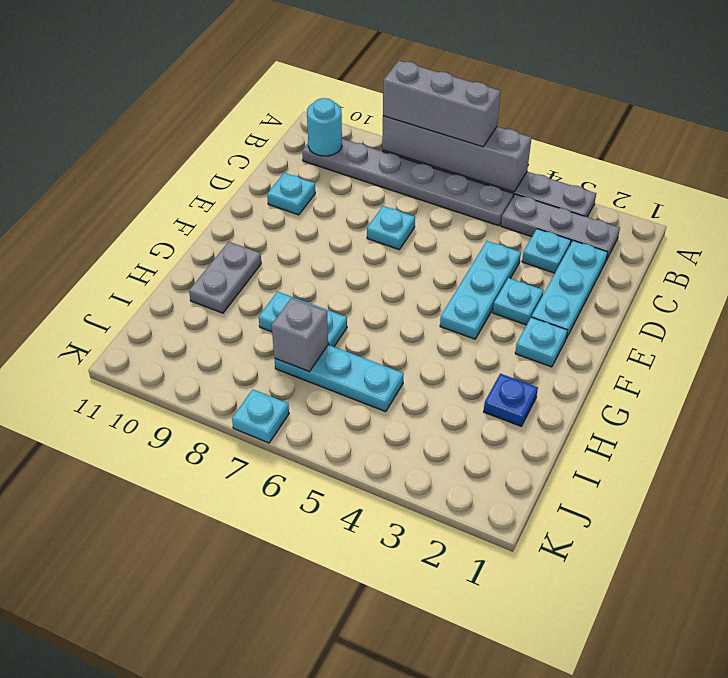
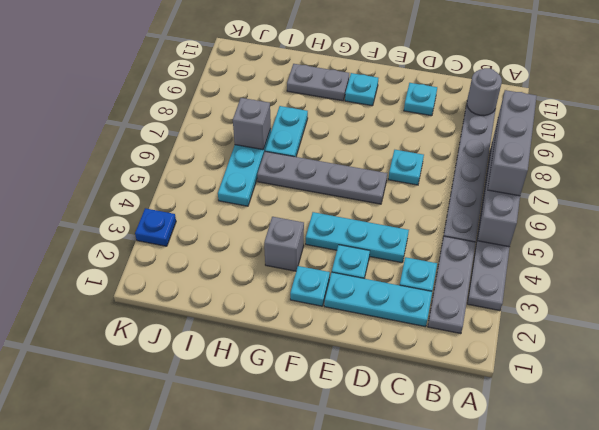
cyan 1x1 round brick [307,98,342,156] -> grey 1x1 round brick [467,68,502,116]
none -> grey 1x4 plate [257,152,387,204]
none -> grey 1x1 brick [264,217,304,271]
blue 1x1 plate [484,374,538,426] -> blue 1x1 plate moved to [135,208,176,246]
cyan 1x1 plate [232,389,289,443] -> cyan 1x1 plate moved to [345,73,378,106]

